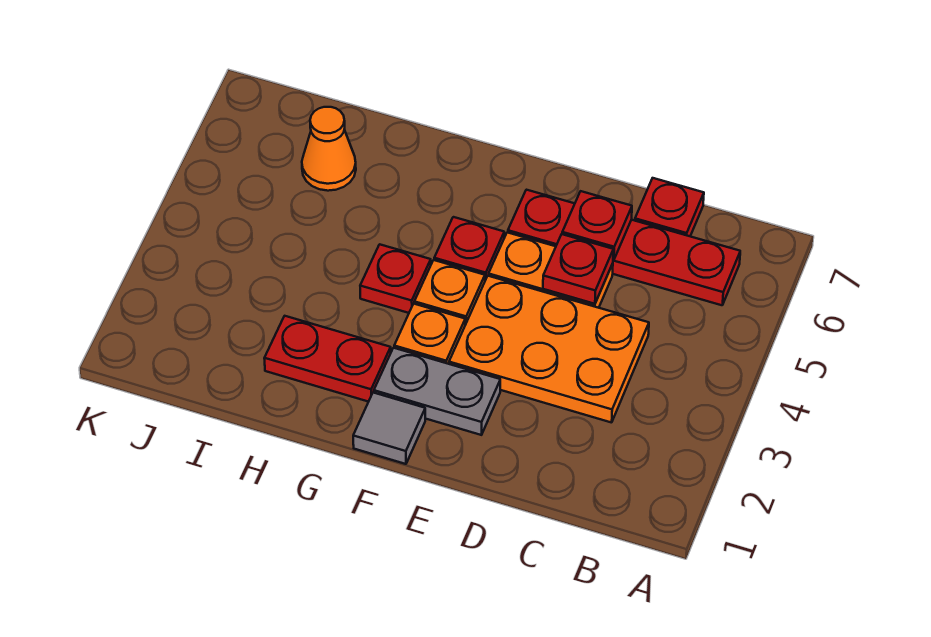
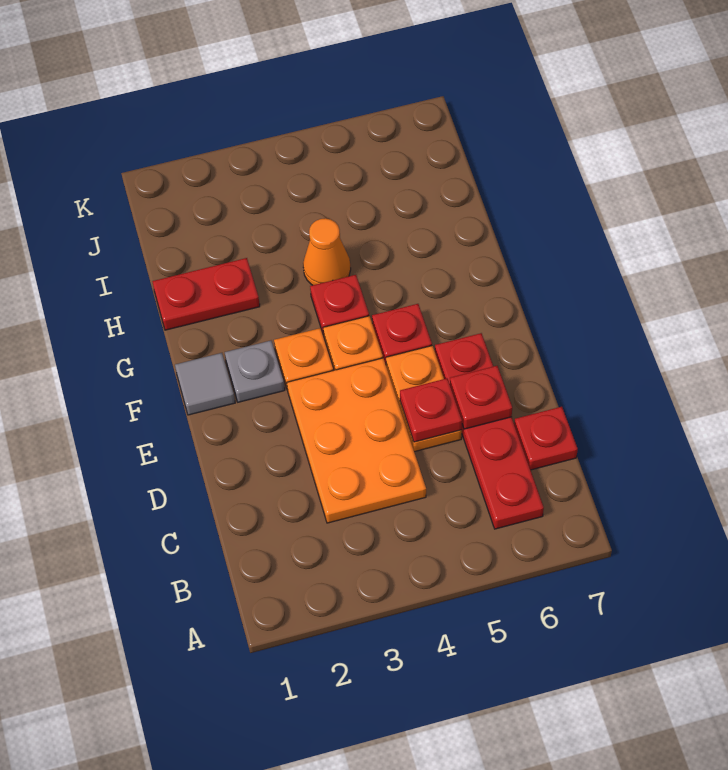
grey 1x2 plate [374,348,500,435] -> grey 1x1 plate [225,341,285,402]
red 1x2 plate [264,316,391,402] -> red 1x2 plate turned to [152,258,260,330]
orange 1x1 cone [302,107,356,191] -> orange 1x1 cone moved to [303,218,351,285]

